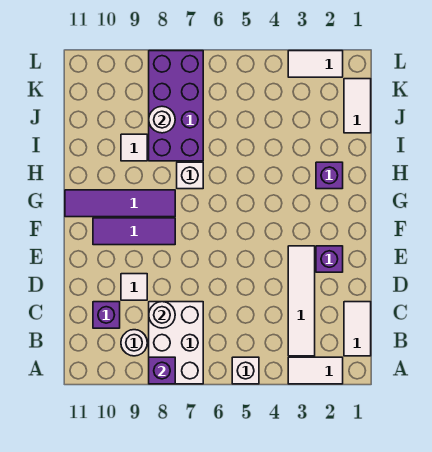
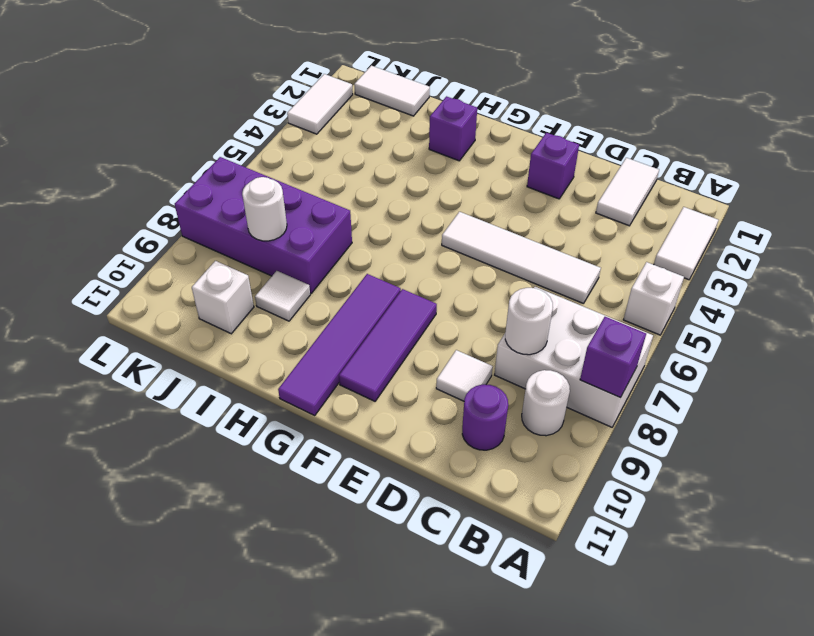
white 1x2 tile [344,302,371,356] -> white 1x2 tile turned to [596,158,659,226]
white 1x4 tile [288,246,315,356] -> white 1x4 tile moved to [442,212,601,304]
purple 1x1 brick [93,302,120,328] -> purple 1x1 round brick [462,384,508,450]
white 1x1 brick [177,162,203,189] -> white 1x1 brick moved to [192,261,254,334]

